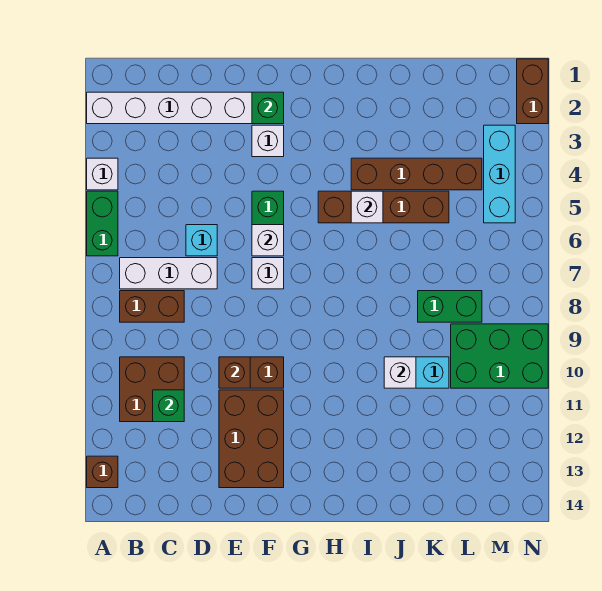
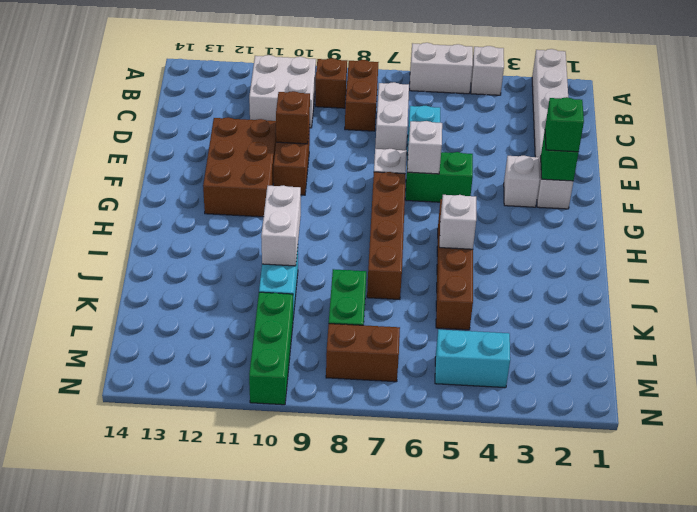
green 1x2 brick [87,191,118,256] -> white 1x2 brick [410,43,473,94]
brown 1x1 brick [87,456,118,488] -> brown 1x1 brick moved to [315,58,347,108]
white 1x3 brick [120,258,217,289] -> white 1x2 brick [375,82,409,150]
brown 2x2 brick [120,357,184,422] -> white 2x2 brick [249,55,316,128]
green 1x1 brick [153,390,184,422] -> green 1x1 brick moved to [545,97,584,152]
brown 2x3 brick [219,390,284,488] -> brown 2x3 brick turned to [203,117,276,217]
brown 1x4 brick [351,158,482,190] -> brown 1x4 brick moved to [367,172,406,299]
white 1x1 brick [384,357,416,388] -> white 1x2 brick [261,185,301,266]
green 2x3 brick [451,324,548,388] -> green 1x3 brick [249,292,293,405]
cyan 1x3 brick [484,125,515,223] -> cyan 1x2 brick [435,329,510,388]
brown 1x2 brick [517,59,548,124] -> brown 1x2 brick moved to [326,324,400,382]

